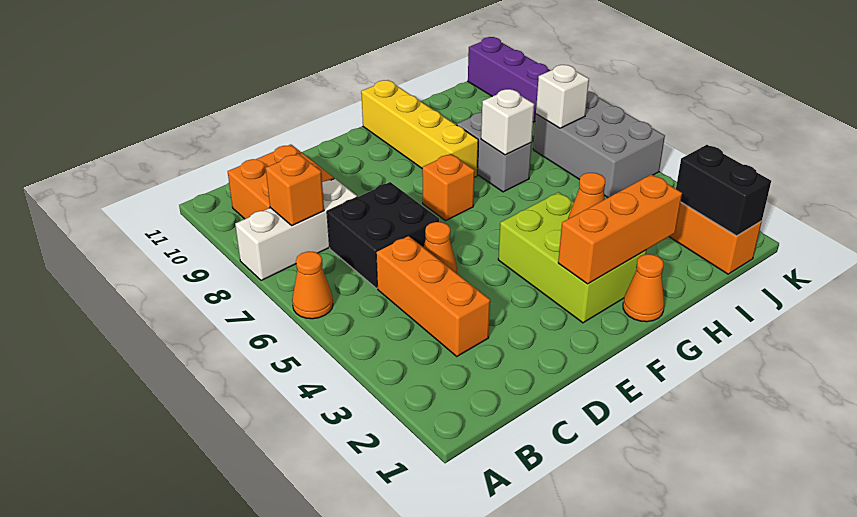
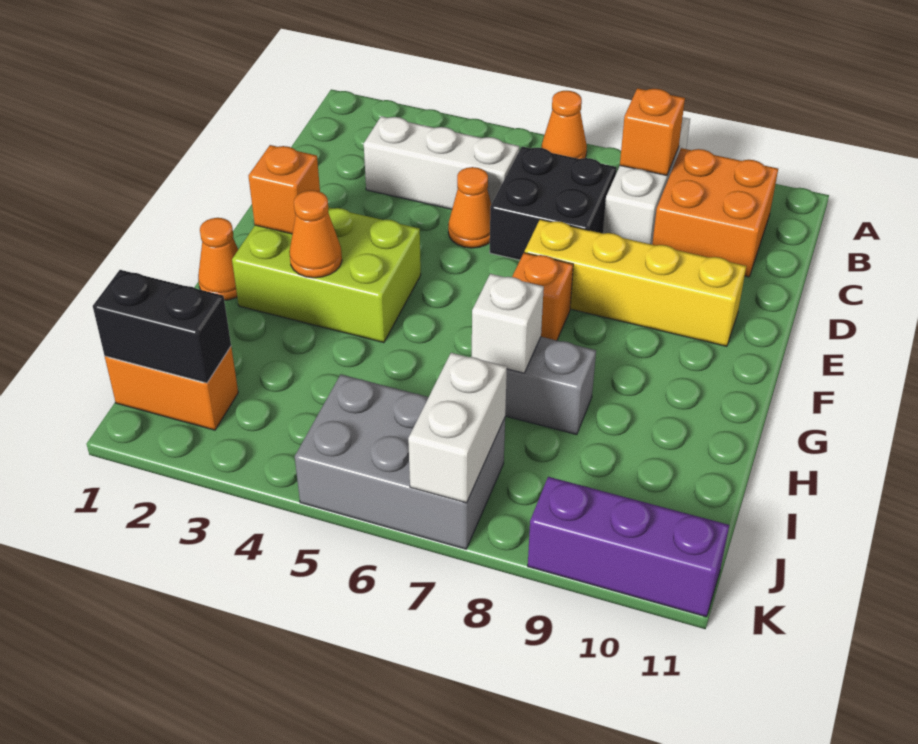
orange 1x3 brick [376,236,490,356] -> white 1x3 brick [364,116,519,209]
orange 1x3 brick [558,174,682,284] -> orange 1x1 brick [249,145,320,234]
yellow 1x4 brick [361,80,478,177] -> yellow 1x4 brick moved to [525,219,746,346]
white 1x1 brick [536,65,589,128] -> white 1x2 brick [408,353,507,503]

